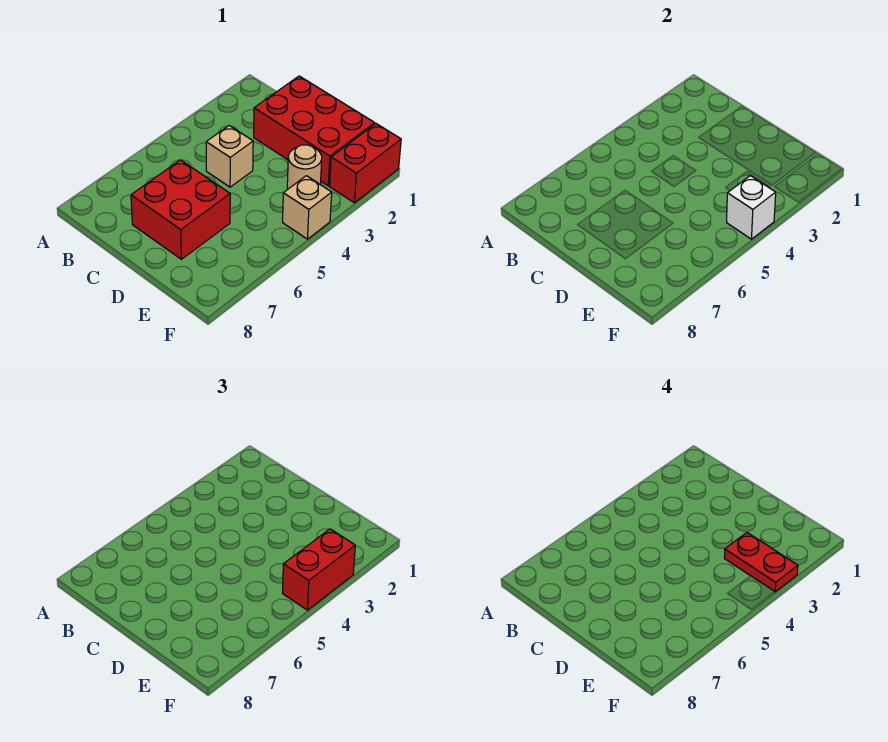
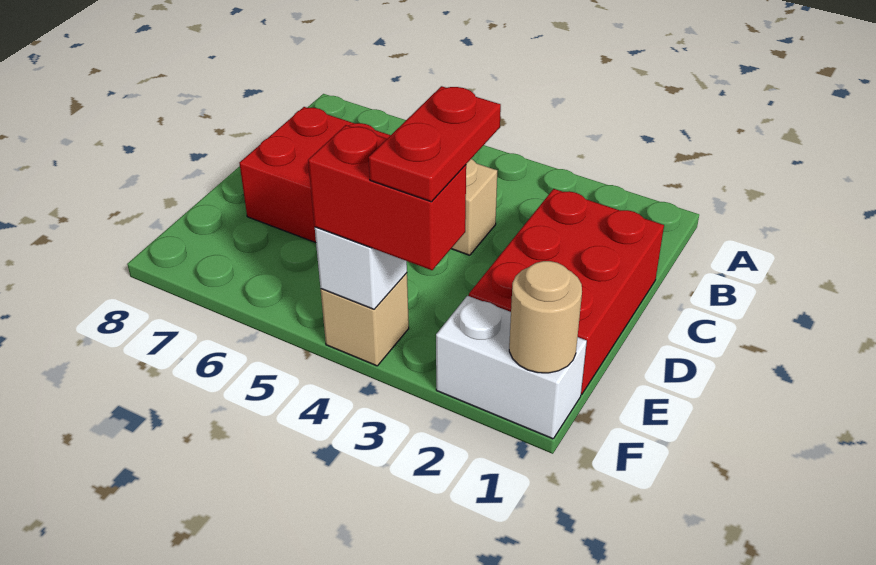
tan 1x1 round brick [287,145,322,189] -> tan 1x1 round brick moved to [509,261,582,373]
red 1x2 brick [330,124,401,203] -> white 1x2 brick [436,296,587,439]

